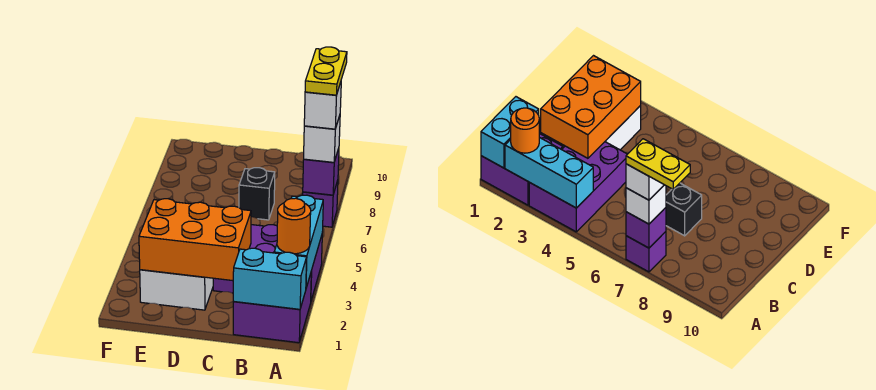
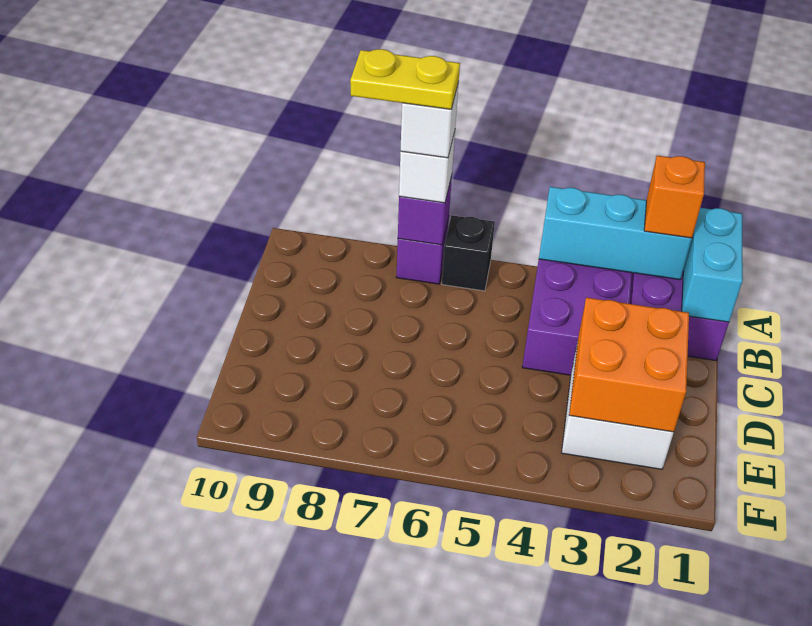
orange 1x1 round brick [277,198,311,254] -> orange 1x1 brick [644,156,705,238]
orange 2x3 brick [139,199,251,281] -> orange 2x2 brick [569,297,689,432]
black 1x1 brick [239,168,275,220] -> black 1x1 brick moved to [442,215,495,291]

